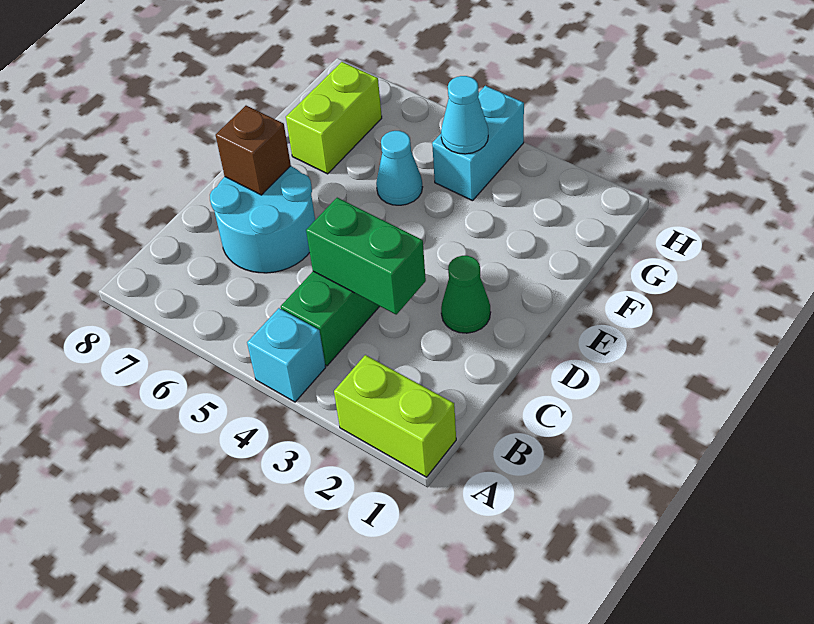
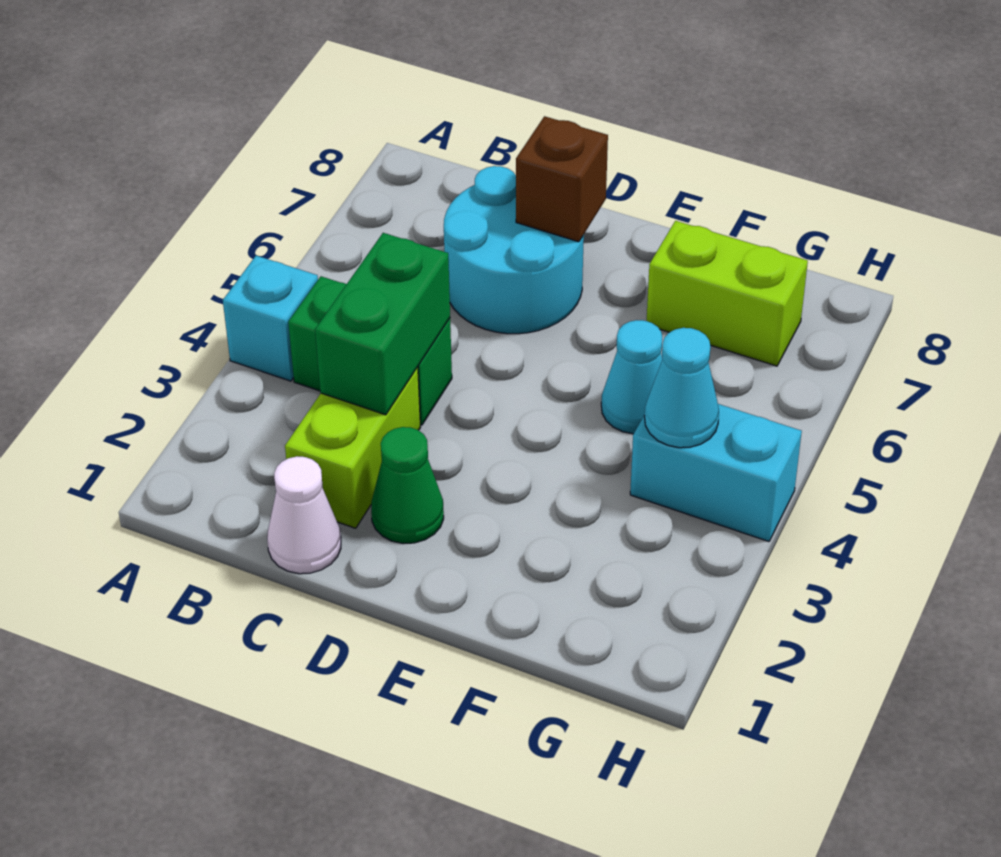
lime 1x2 brick [334,355,456,477] -> lime 1x2 brick moved to [285,367,421,528]
none -> white 1x1 cone [267,456,341,574]

